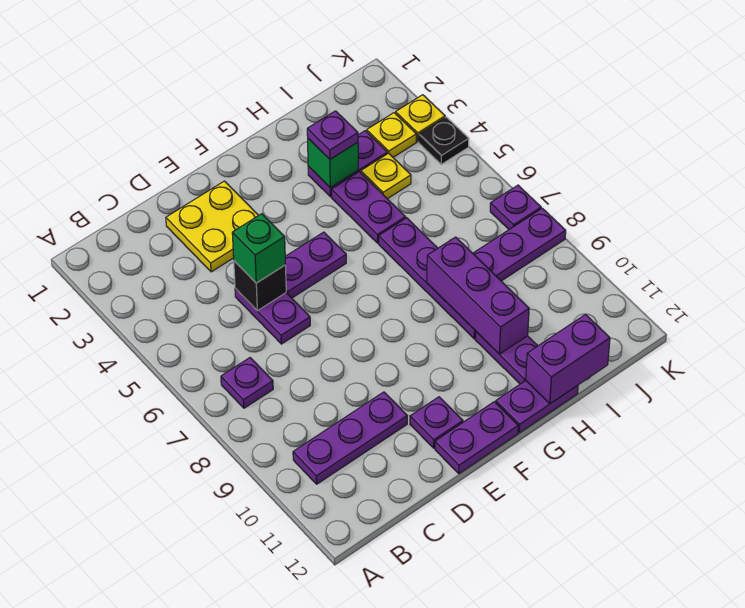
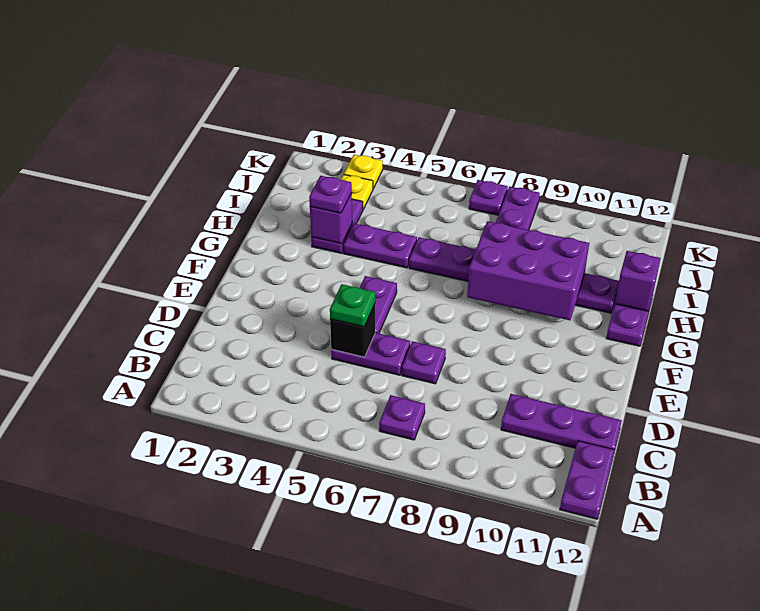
purple 1x3 plate [293,392,407,484] -> purple 1x3 plate turned to [501,394,622,451]
yellow 2x2 plate [166,181,259,272] -> none
green 1x1 brick [232,214,285,283] -> green 1x1 plate [330,284,375,327]
purple 1x1 plate [410,397,463,448] -> purple 1x1 plate moved to [402,341,446,384]
purple 1x2 plate [435,402,518,474] -> purple 1x2 plate moved to [560,441,614,519]
green 1x1 brick [308,139,358,188] -> purple 1x1 brick [310,193,352,244]
purple 1x3 brick [427,237,529,354] -> purple 2x3 brick [467,221,589,320]
purple 1x2 brick [526,314,610,404] -> purple 1x1 brick [615,251,661,311]
yellow 1x1 plate [361,153,411,199] -> none
black 1x1 plate [419,117,469,164] -> none

